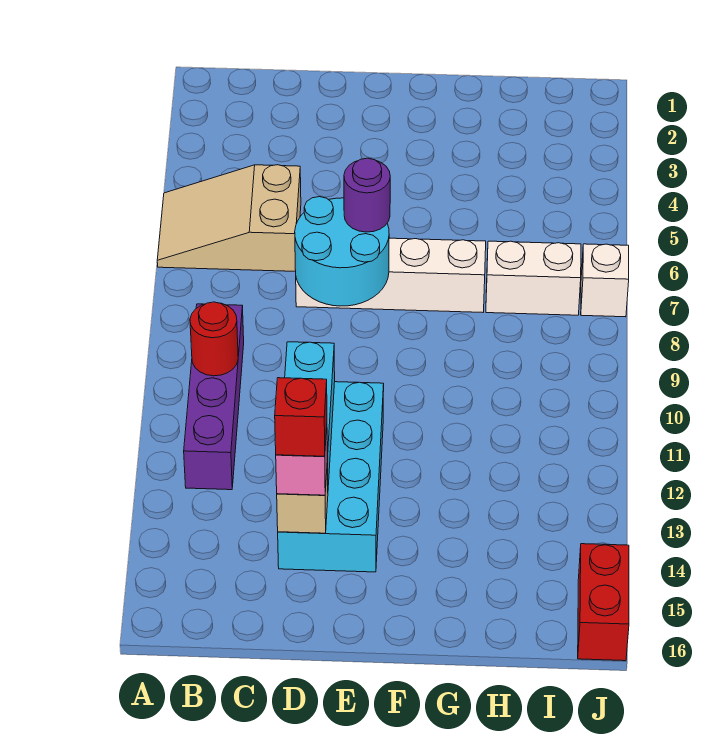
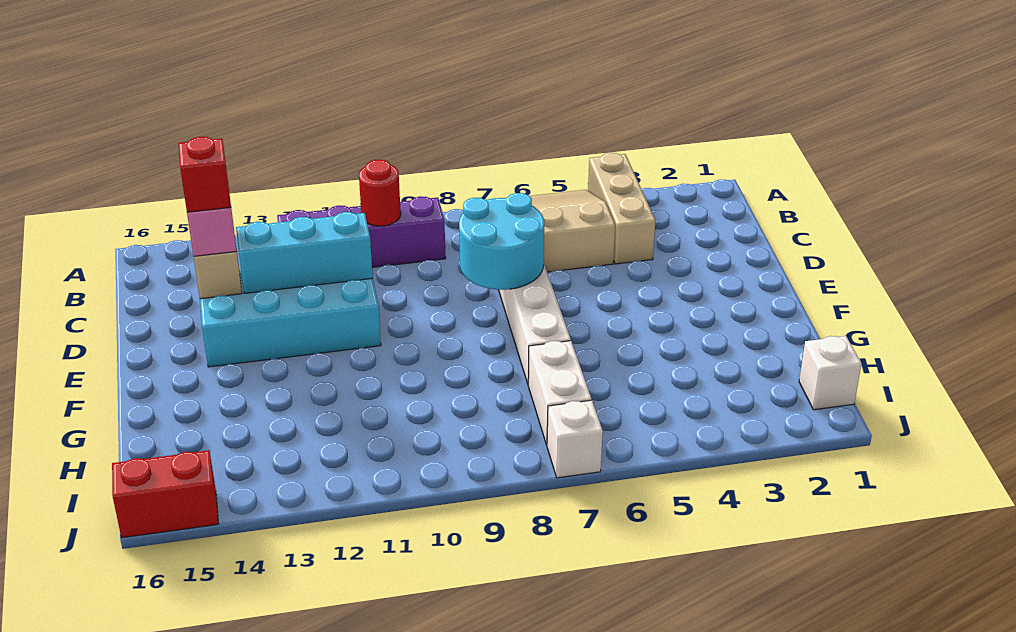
none -> tan 1x3 brick [588,153,656,264]
purple 1x1 round brick [344,158,390,232] -> none
none -> white 1x1 brick [799,336,861,410]

